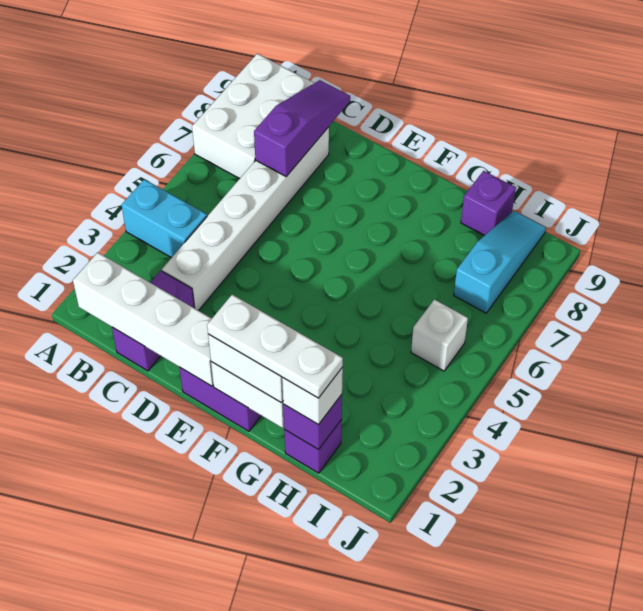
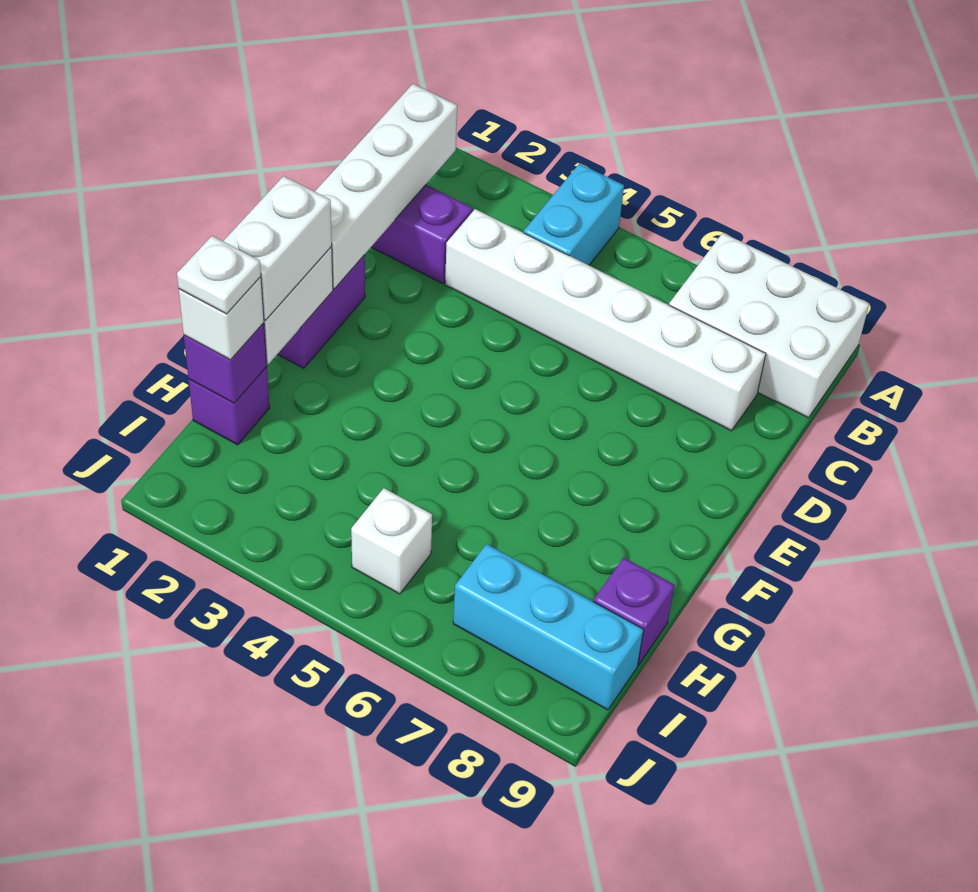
purple 1x3 slope [254,80,350,177] -> none
white 1x3 plate [207,295,343,398] -> white 1x1 plate [177,236,261,314]
cyan 1x3 slope [454,211,546,313] -> cyan 1x3 brick [453,544,644,710]

